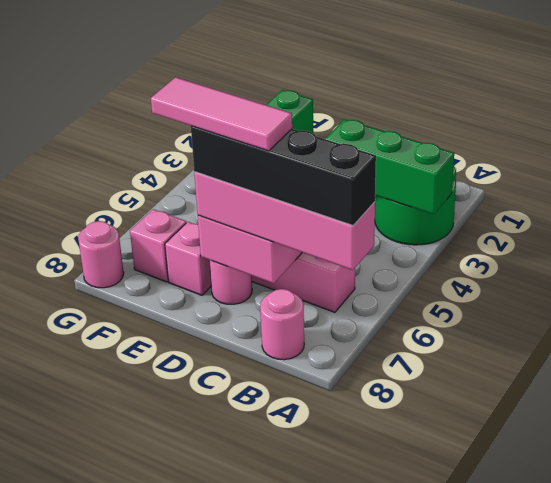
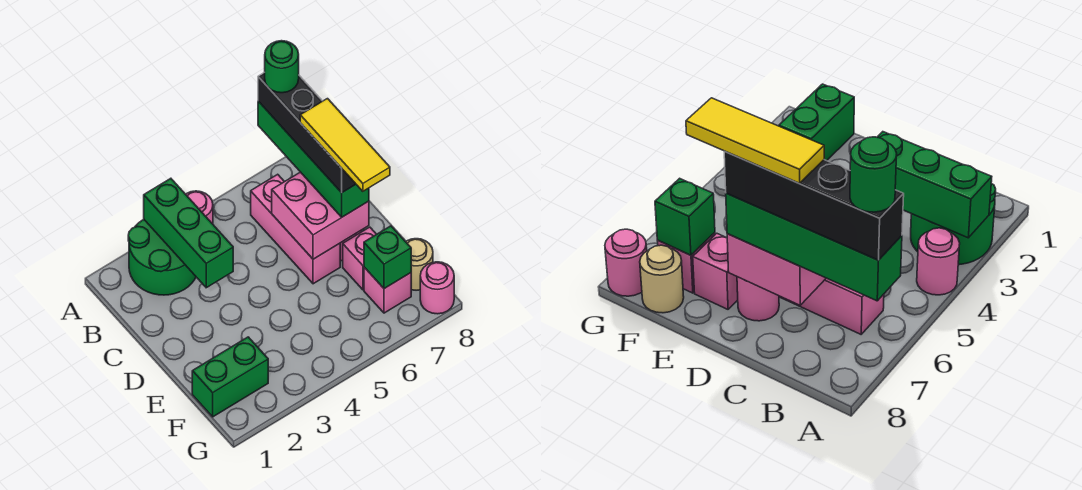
pink 1x4 brick [194,172,375,270] -> green 1x4 brick [258,101,369,217]
none -> green 1x1 round brick [265,41,299,93]
pink 1x1 round brick [260,289,304,360] -> pink 1x1 round brick moved to [186,191,213,224]
pink 1x3 tile [151,77,292,151] -> yellow 1x3 tile [300,99,390,191]
none -> green 1x1 brick [364,226,411,289]
none -> tan 1x1 round brick [406,239,433,290]

